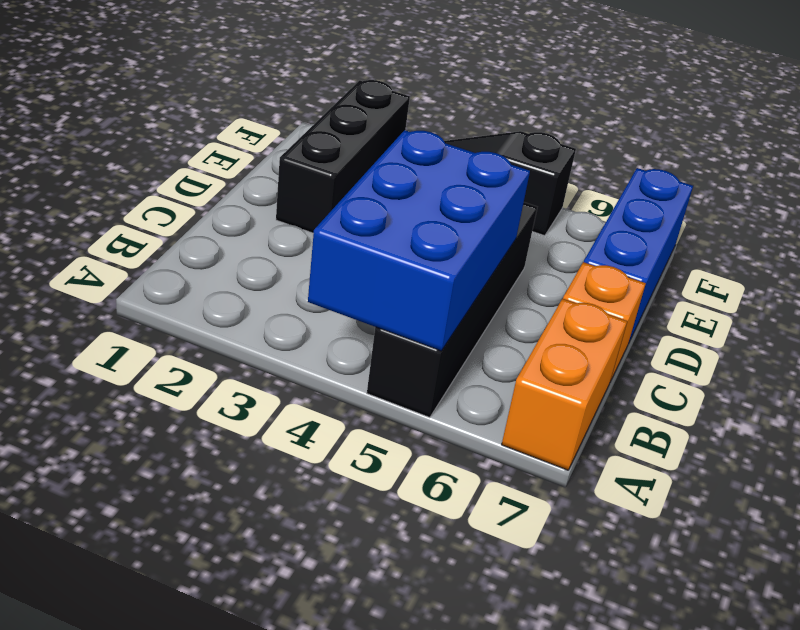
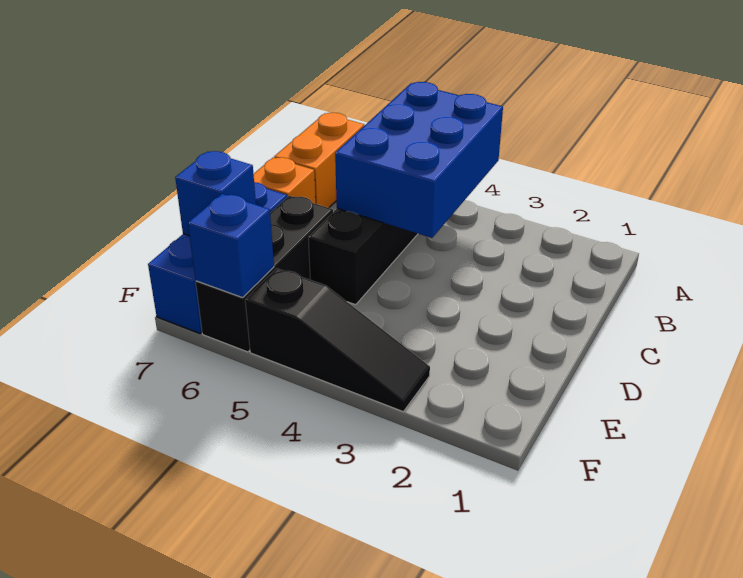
black 1x3 brick [276,80,410,233] -> black 1x3 brick moved to [196,196,333,352]
none -> blue 1x1 brick [175,151,256,236]
none -> blue 1x1 brick [188,194,274,298]

